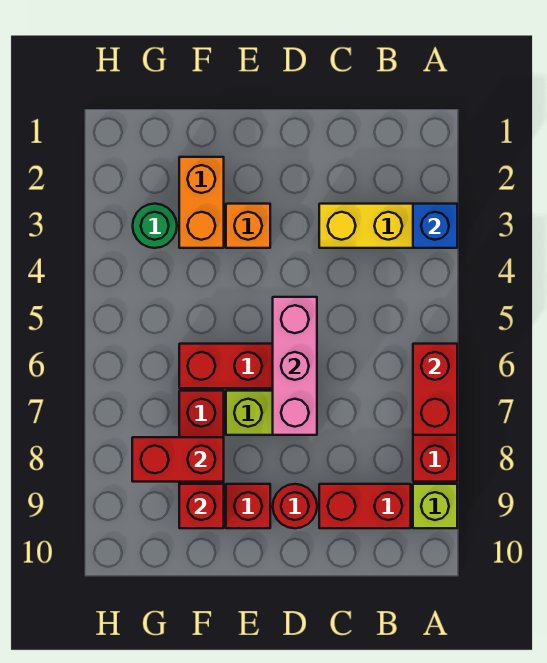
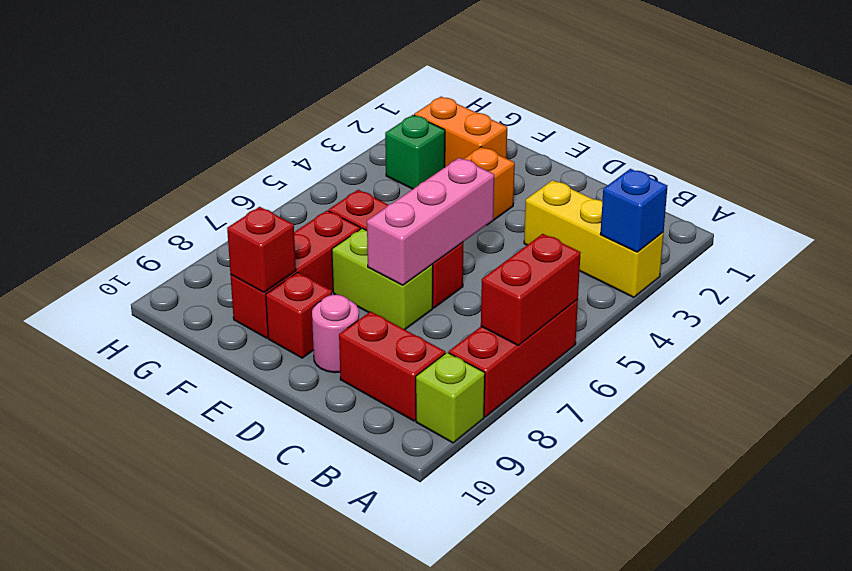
red 1x1 round brick [273,484,317,528] -> pink 1x1 round brick [312,295,359,373]
orange 1x2 brick [179,157,224,248] -> orange 1x2 brick turned to [414,97,507,167]
red 1x2 brick [132,437,224,482] -> none
green 1x1 round brick [133,204,177,248] -> green 1x1 brick [385,115,445,189]

